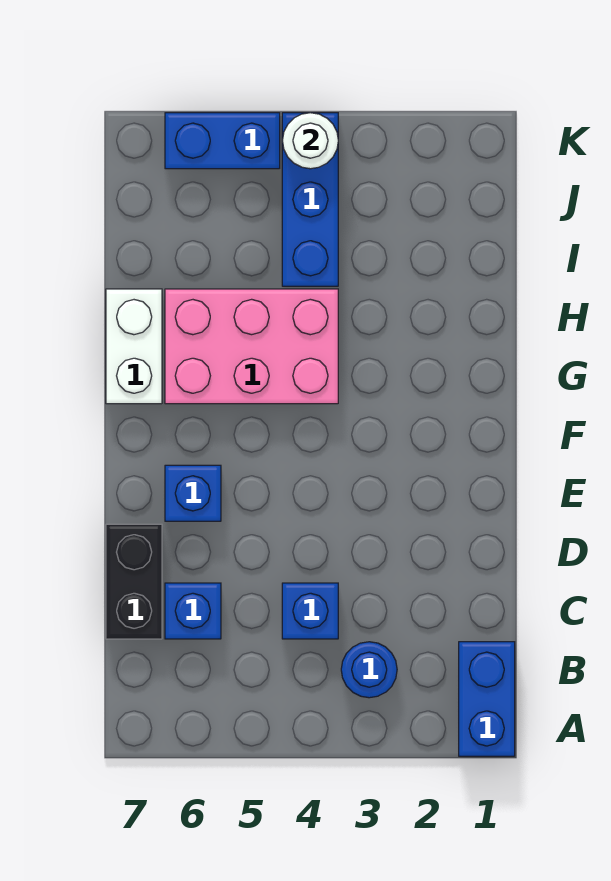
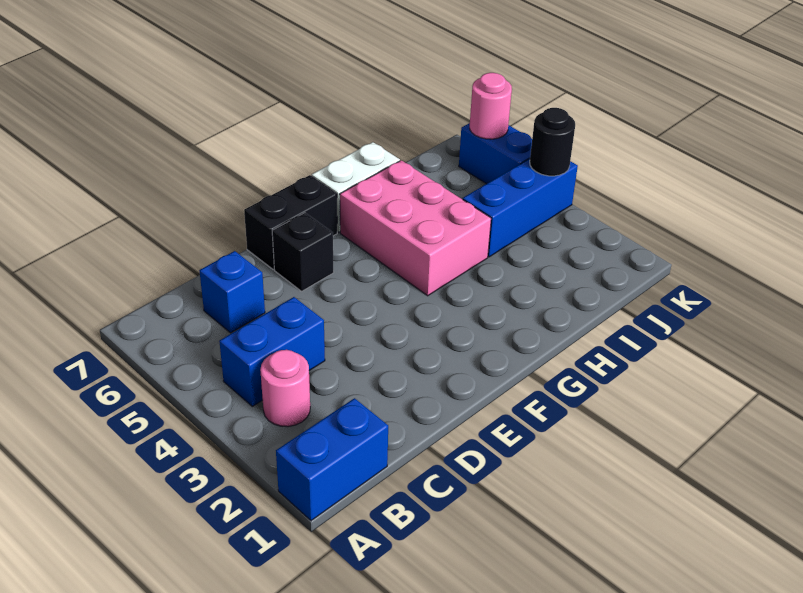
blue 1x1 round brick [341,642,397,698] -> pink 1x1 round brick [260,350,310,427]
blue 1x1 brick [282,583,338,639] -> blue 1x2 brick [219,297,325,406]
black 1x2 brick [106,524,162,639] -> black 1x2 brick moved to [244,175,337,269]
blue 1x1 brick [165,465,221,521] -> black 1x1 brick [272,213,334,291]
white 1x1 round brick [282,113,338,169] -> black 1x1 round brick [530,108,575,176]
none -> pink 1x1 round brick [470,73,512,139]

